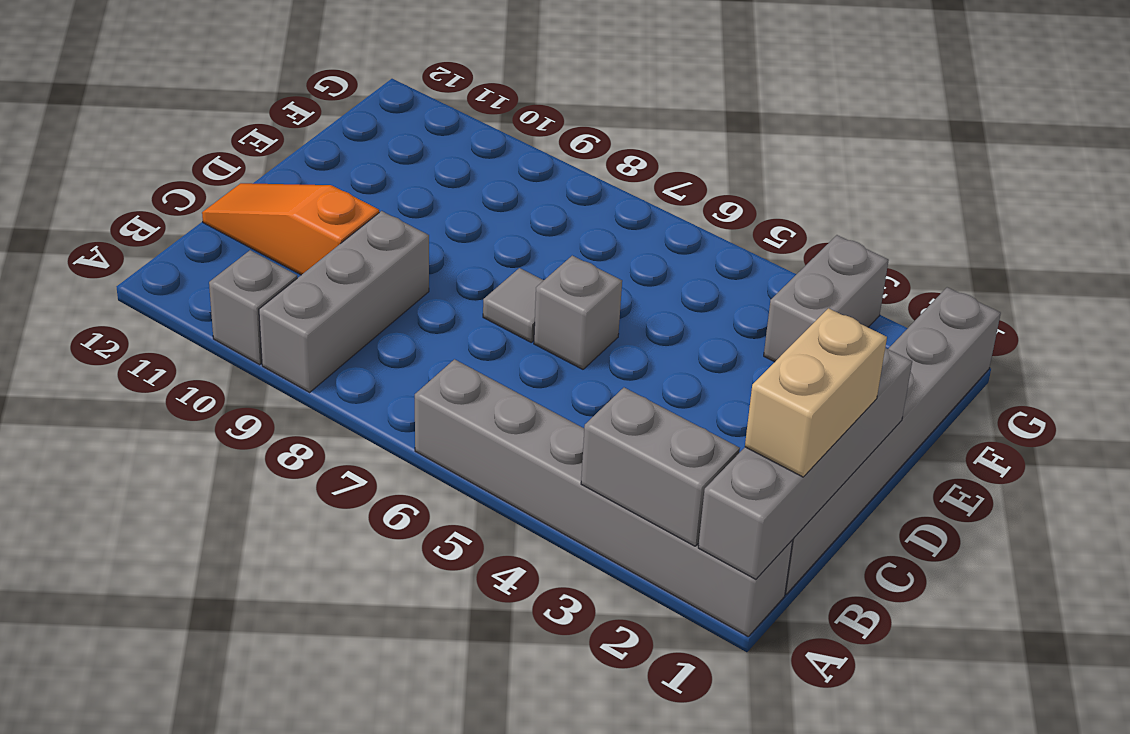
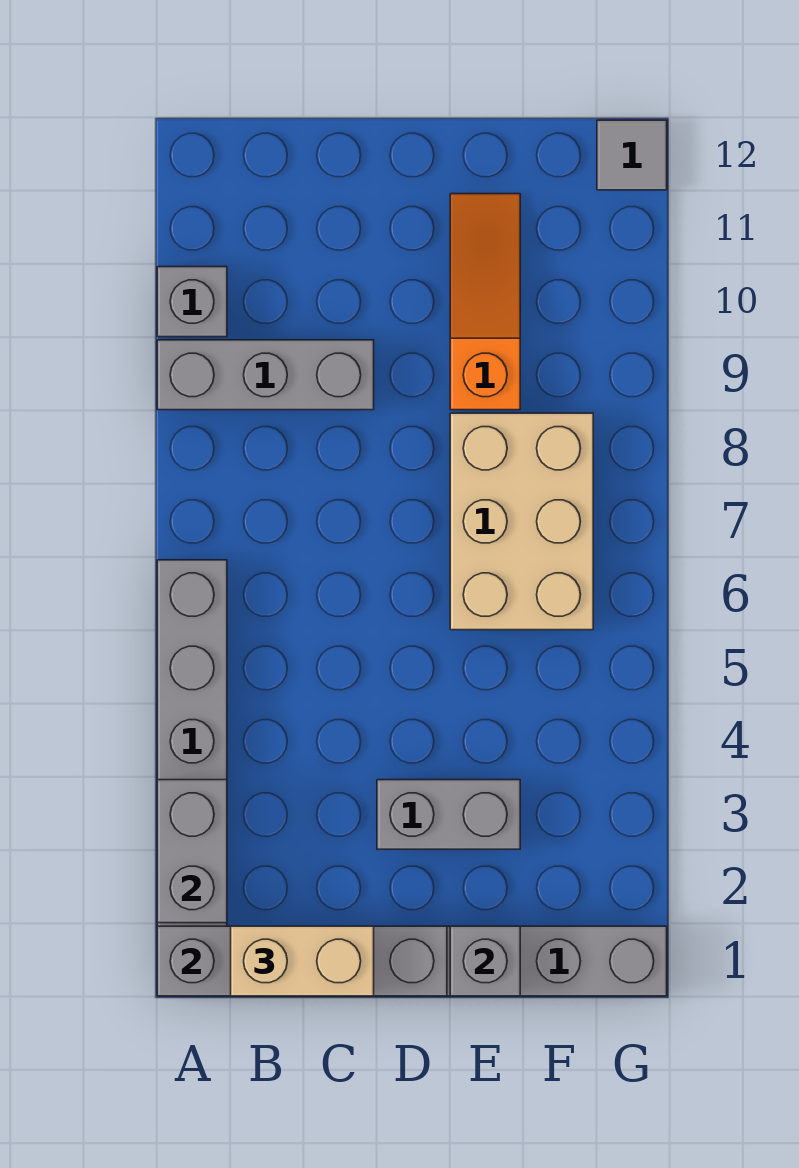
orange 1x3 slope [202,183,379,275] -> orange 1x3 slope moved to [450,194,520,410]
grey 1x1 brick [534,256,622,369] -> grey 1x1 brick moved to [450,926,520,996]
grey 1x1 tile [483,268,544,342] -> grey 1x1 tile moved to [597,120,667,190]
none -> tan 2x3 brick [450,413,593,630]
grey 1x2 brick [764,235,889,362] -> grey 1x2 brick moved to [377,780,520,849]

